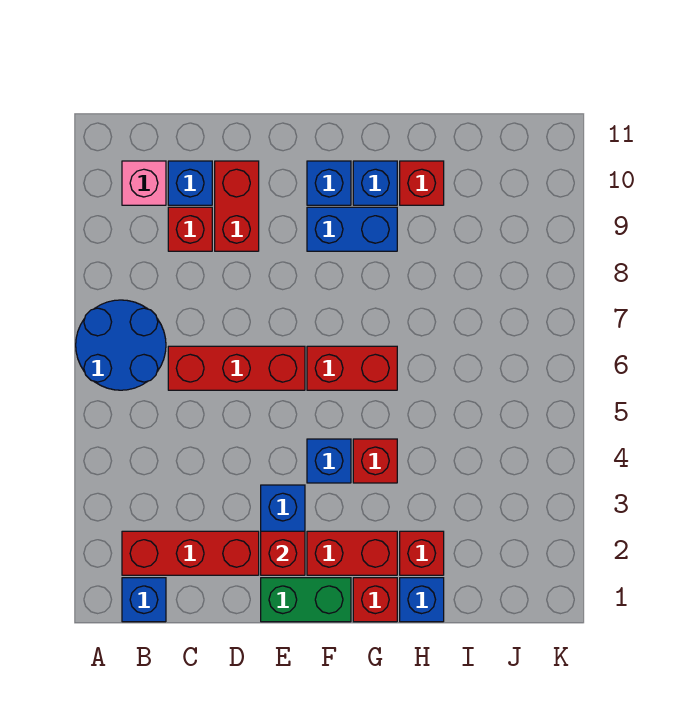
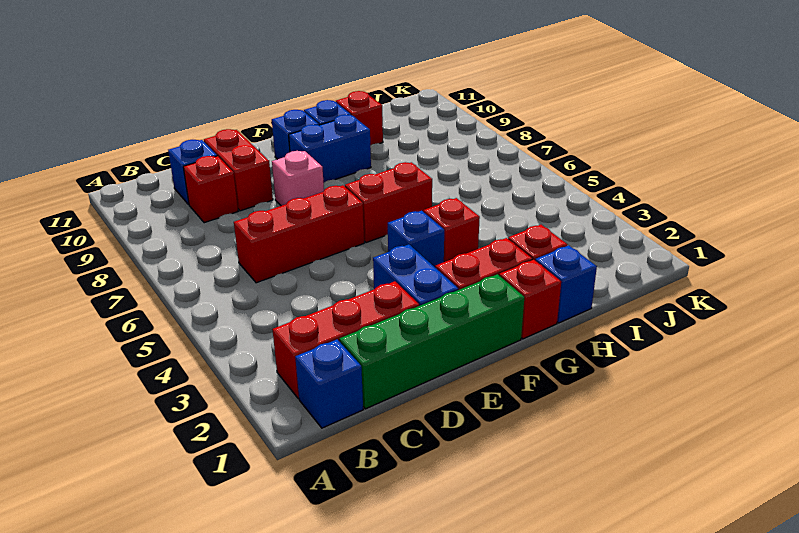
blue 2x2 round brick [76,300,166,390] -> none
pink 1x1 brick [122,161,166,205] -> pink 1x1 brick moved to [272,151,324,206]
green 1x2 brick [261,578,351,622] -> green 1x4 brick [339,274,524,409]
red 1x1 brick [261,531,305,575] -> none

